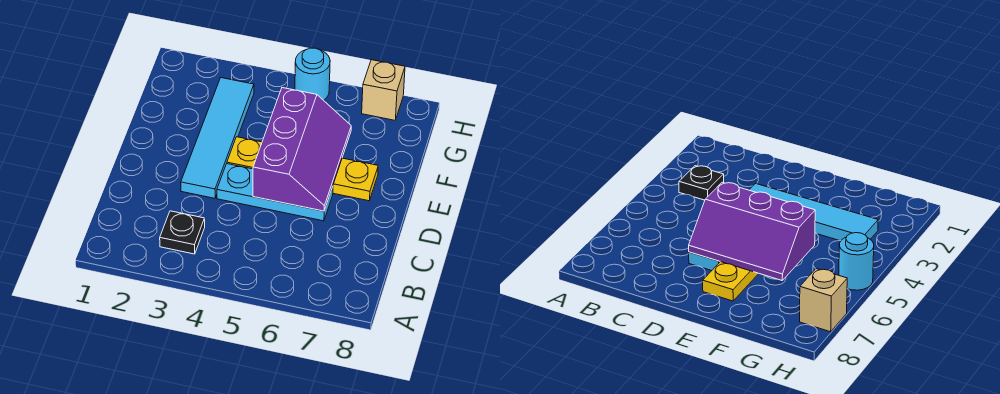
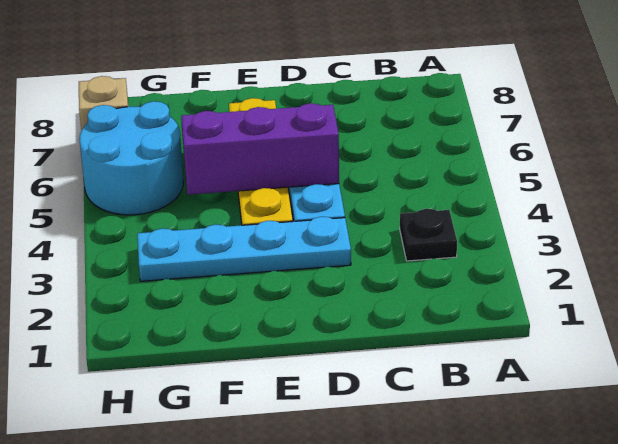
cyan 1x4 tile [181,78,254,198] -> cyan 1x4 plate [137,217,351,281]
cyan 1x1 round brick [295,48,330,100] -> cyan 2x2 round brick [79,101,184,215]

